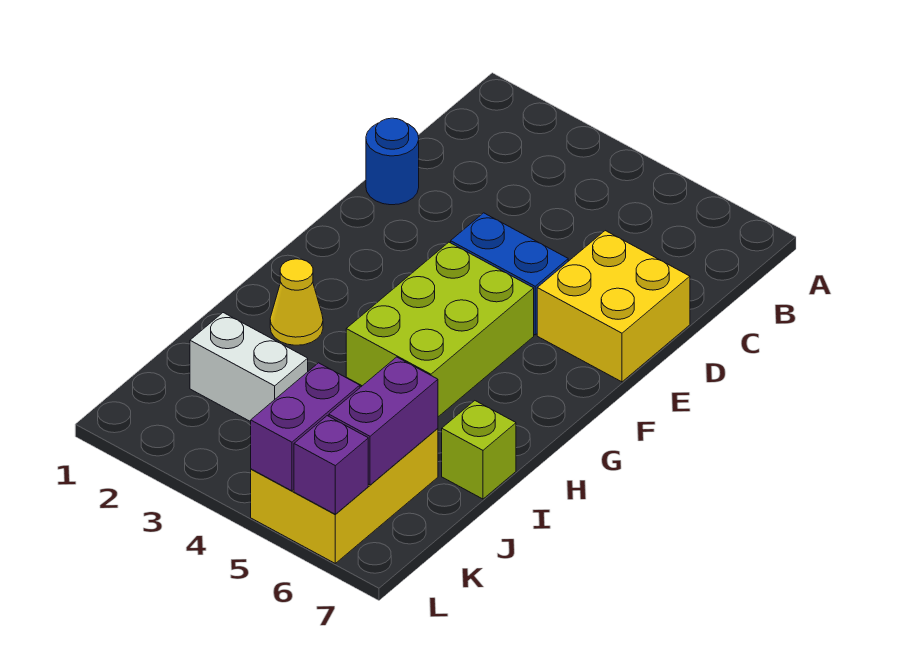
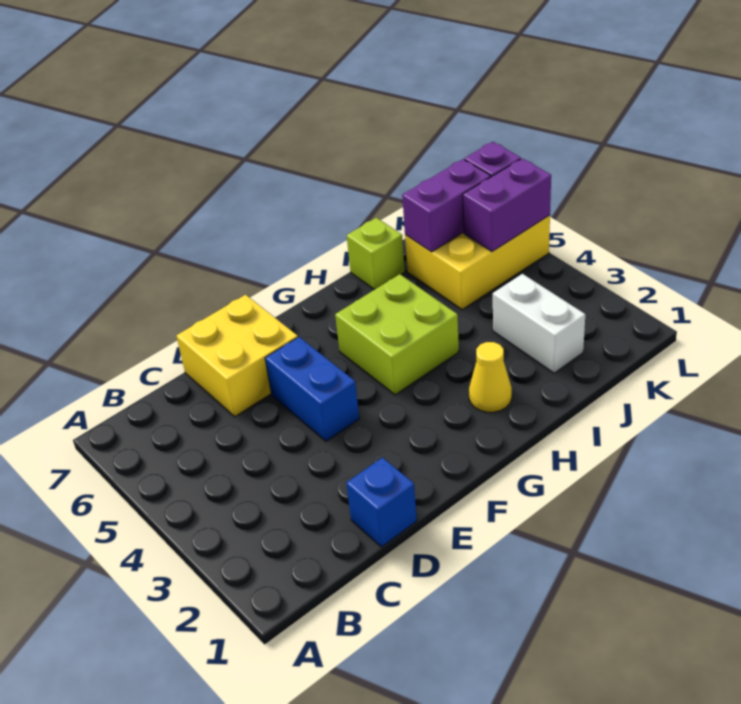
blue 1x1 round brick [366,118,419,205] -> blue 1x1 brick [346,458,417,547]
lime 2x3 brick [346,242,534,417] -> lime 2x2 brick [335,274,459,395]

